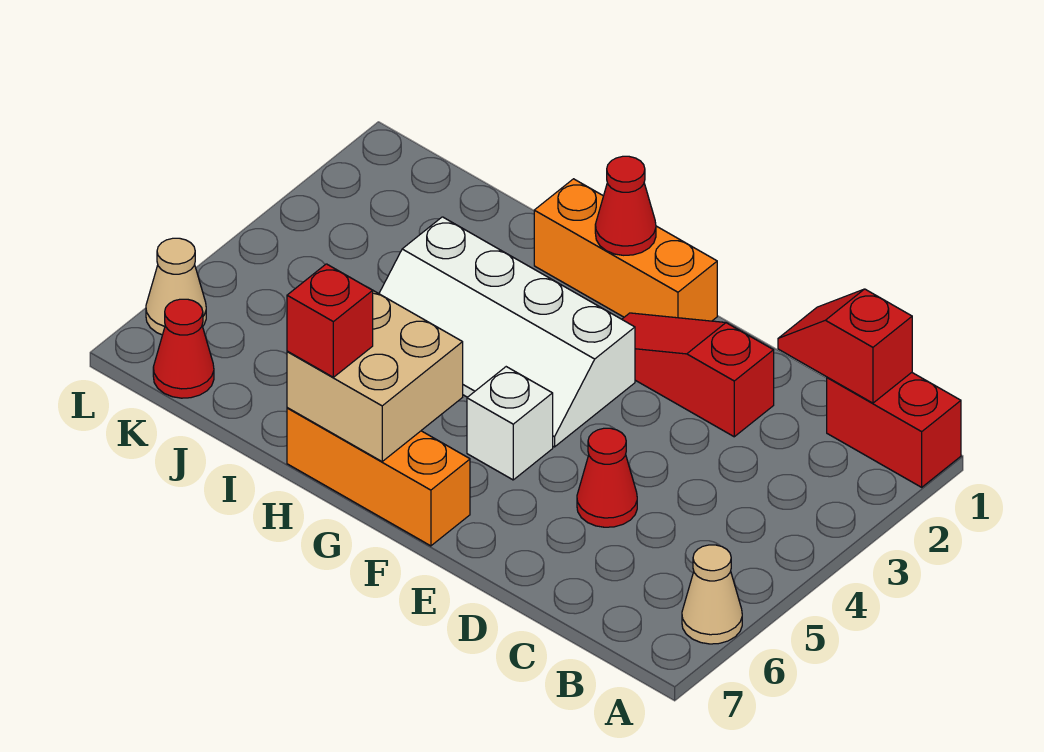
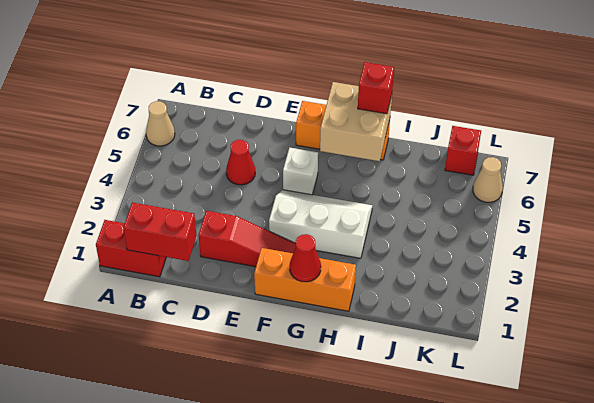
red 1x2 slope [778,289,912,403] -> red 1x2 brick [123,203,197,261]
white 2x4 slope [379,217,635,447] -> white 2x3 slope [269,190,372,258]
red 1x1 cone [153,299,214,398] -> red 1x1 brick [445,126,481,175]

